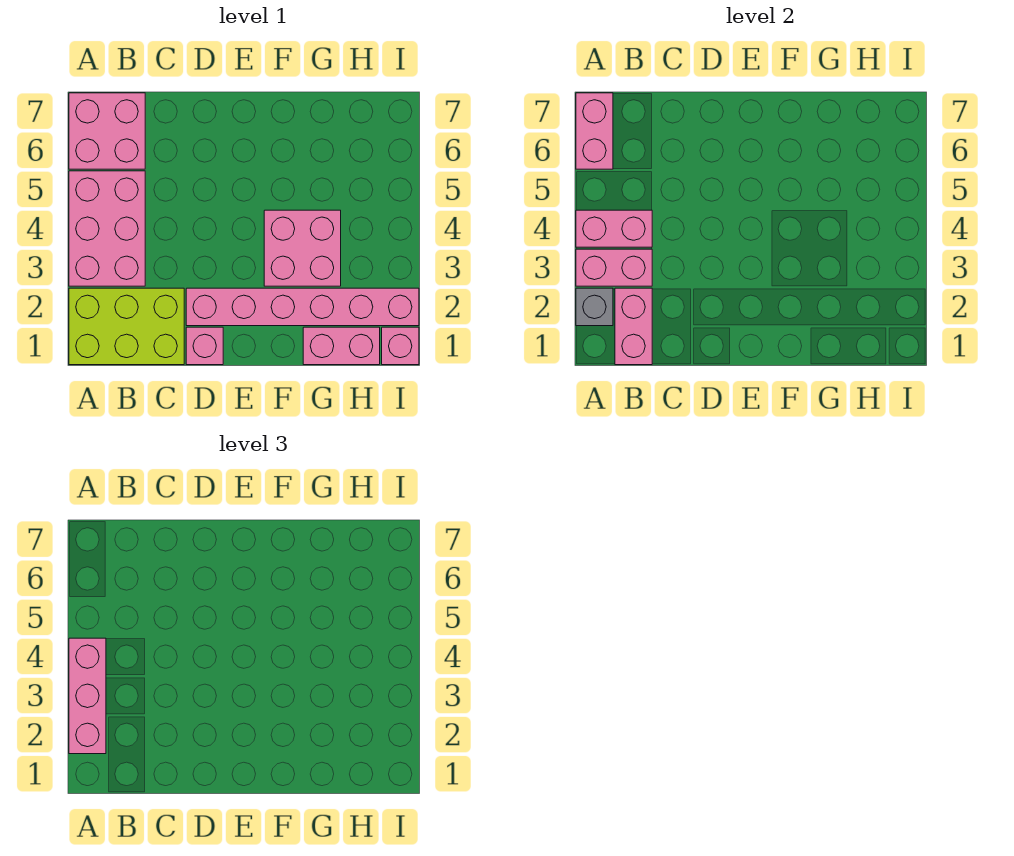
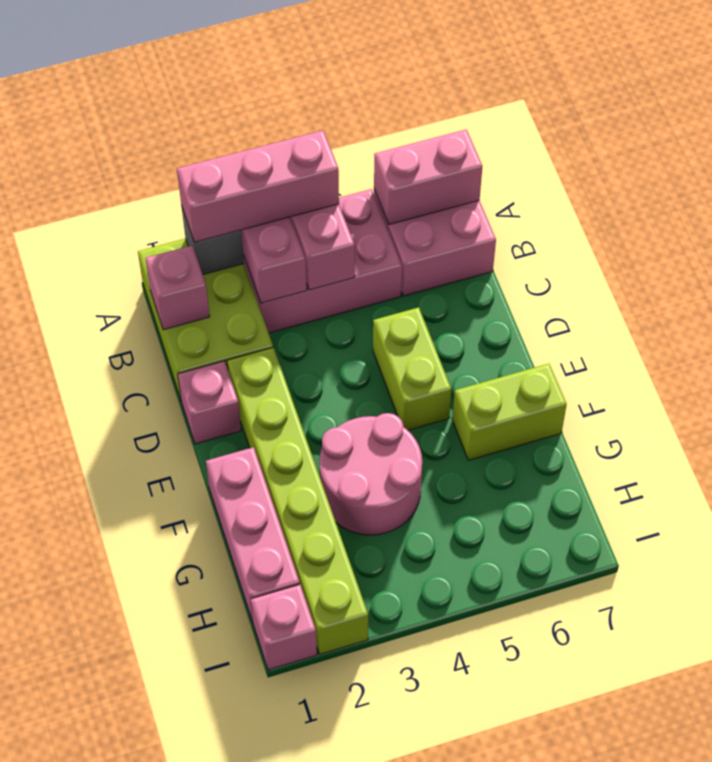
pink 1x2 brick [615,288,652,365] -> pink 1x1 brick [145,245,210,330]
pink 1x6 brick [186,288,419,326] -> lime 1x6 brick [227,347,368,654]
none -> lime 1x2 brick [373,307,451,430]
pink 2x2 brick [264,210,341,286] -> pink 2x2 round brick [319,413,422,535]
none -> lime 1x2 brick [452,364,567,460]
pink 1x2 brick [303,327,380,365] -> pink 1x3 brick [206,447,300,622]

